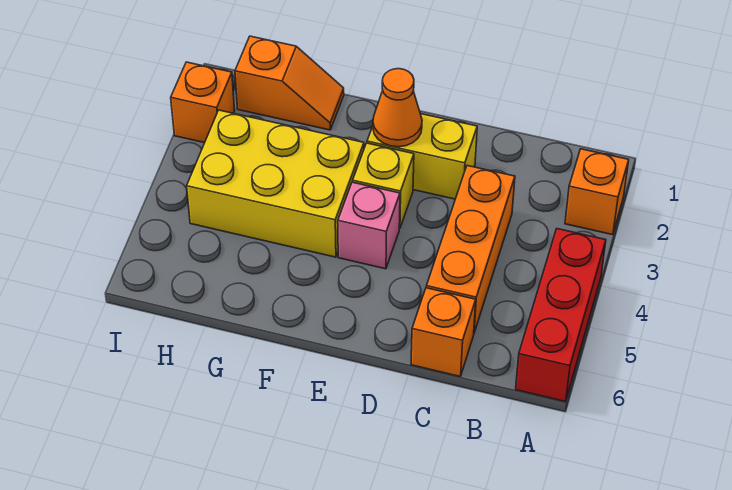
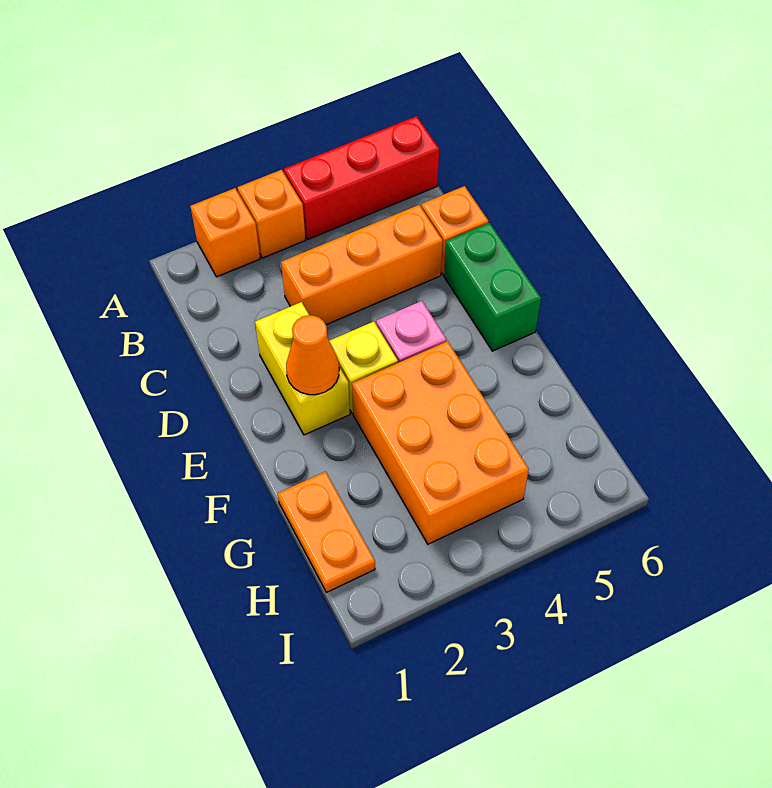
none -> green 1x2 brick [444,223,541,351]
yellow 2x3 brick [187,110,364,257] -> orange 2x3 brick [352,341,529,544]
orange 1x2 slope [235,36,344,130] -> orange 1x2 plate [278,472,375,592]
orange 1x1 brick [171,62,235,143] -> orange 1x1 brick moved to [238,170,306,258]

